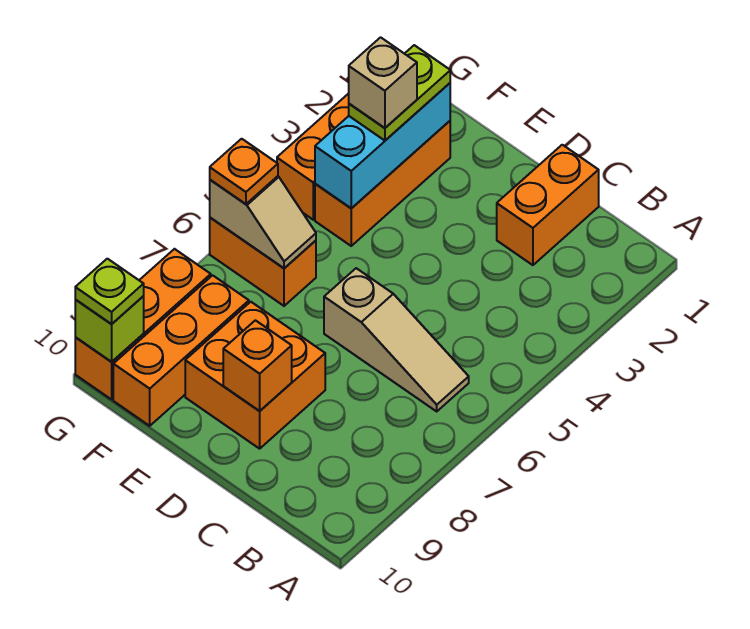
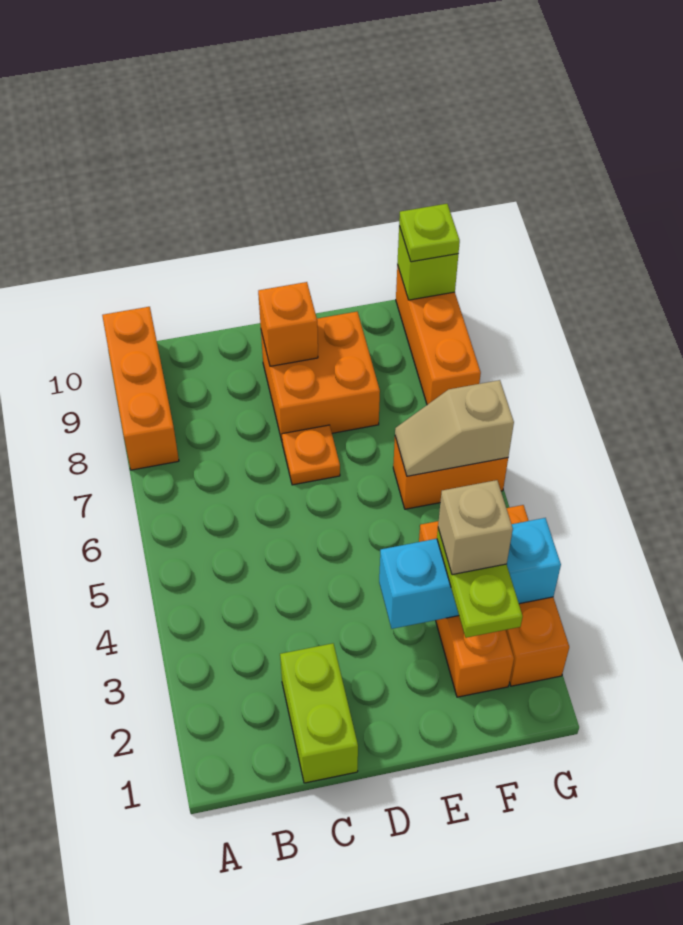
tan 1x3 slope [324,268,469,411] -> none
orange 1x2 brick [497,145,599,265] -> lime 1x2 brick [280,643,358,783]
cyan 1x3 brick [315,83,450,208] -> cyan 1x3 brick turned to [379,518,561,629]
orange 1x3 brick [113,275,249,426] -> orange 1x3 brick moved to [102,307,179,470]
orange 1x1 plate [210,139,278,204] -> orange 1x1 plate moved to [282,425,340,485]

